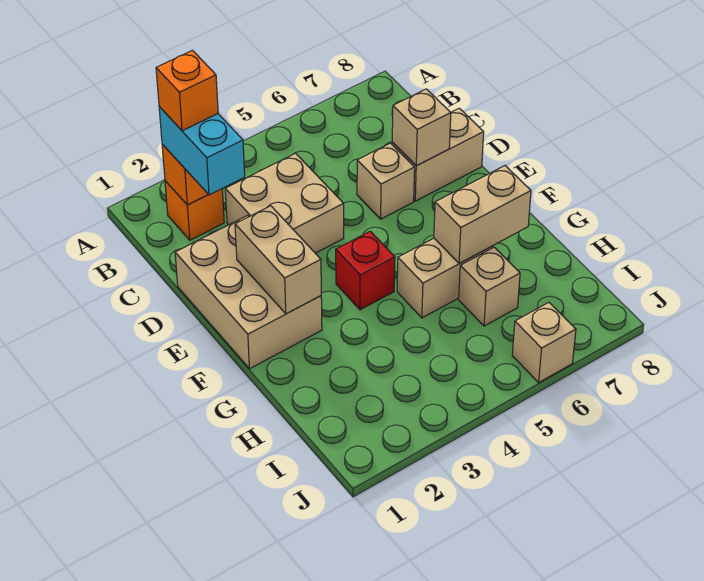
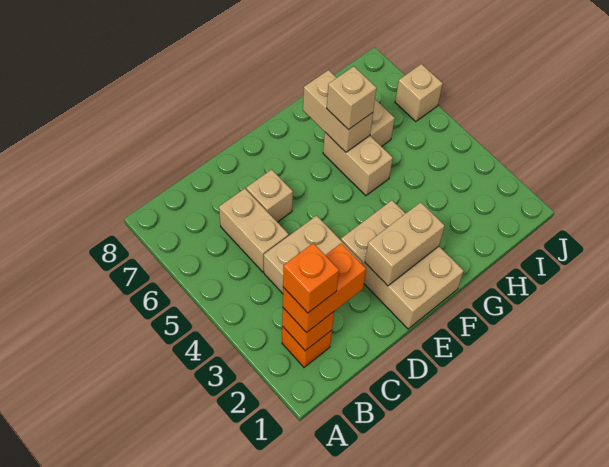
cyan 1x2 brick [159,107,245,195] -> orange 1x2 brick [283,243,366,333]
tan 2x3 brick [175,216,322,369] -> tan 2x3 brick turned to [341,200,464,329]
tan 1x2 brick [392,108,484,201] -> tan 1x2 brick moved to [219,188,289,272]
tan 1x1 brick [392,89,451,166] -> tan 1x1 brick moved to [327,66,377,129]
red 1x1 brick [336,231,395,310] -> none

